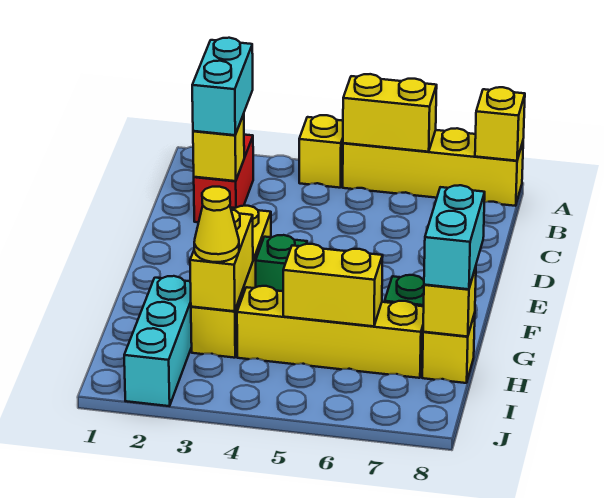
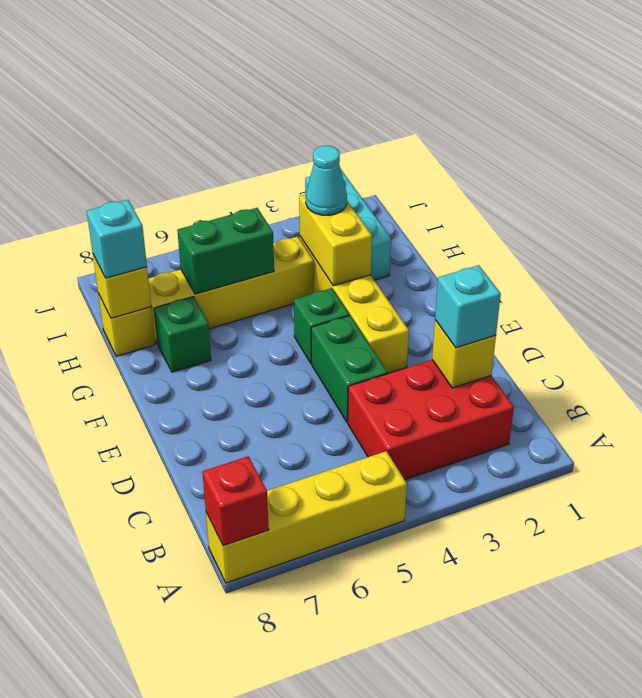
yellow 1x1 brick [299,115,343,188] -> none
yellow 1x2 brick [343,74,437,152] -> none
yellow 1x1 brick [475,87,525,161] -> red 1x1 brick [202,456,269,546]
red 1x2 brick [194,135,253,222] -> red 2x3 brick [348,360,514,480]
cyan 1x2 brick [192,38,253,135] -> cyan 1x1 brick [435,265,501,348]
none -> green 1x2 brick [311,316,388,422]
cyan 1x2 brick [424,185,485,289] -> cyan 1x1 brick [87,200,147,278]
yellow 1x1 cone [194,187,239,262] -> cyan 1x1 cone [306,146,347,215]
yellow 1x2 brick [283,244,383,326] -> green 1x2 brick [177,208,274,294]

